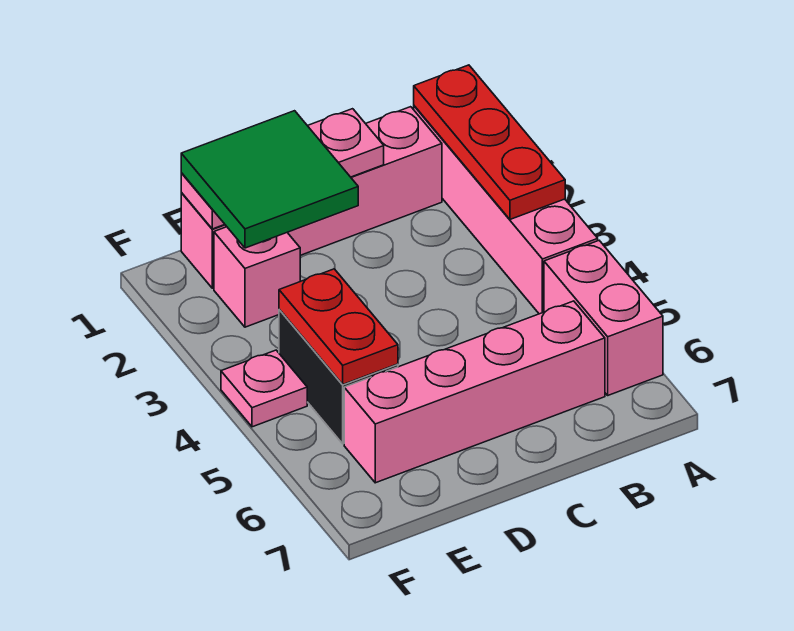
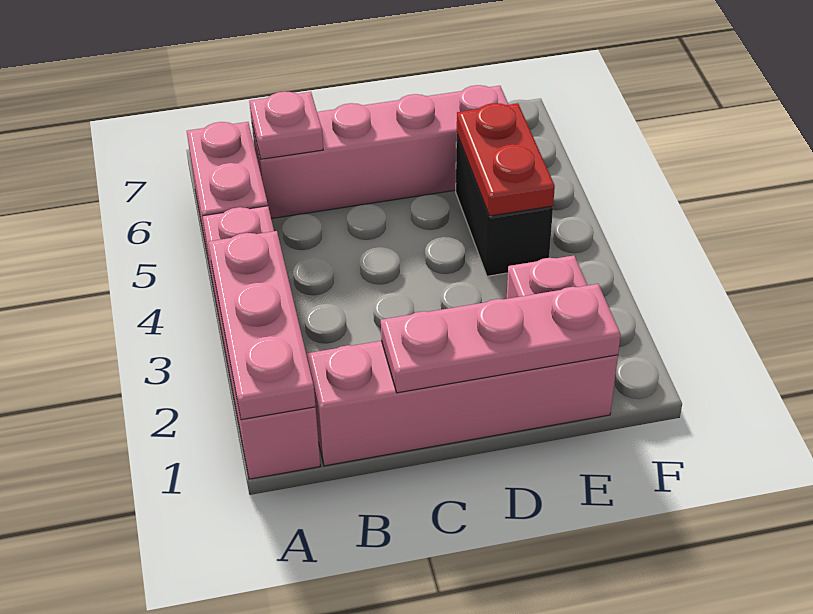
red 1x3 plate [414,65,565,219] -> pink 1x3 plate [209,231,316,420]
green 2x2 tile [181,111,358,248] -> none
pink 1x1 plate [221,350,307,427] -> pink 1x1 plate moved to [249,91,323,159]

